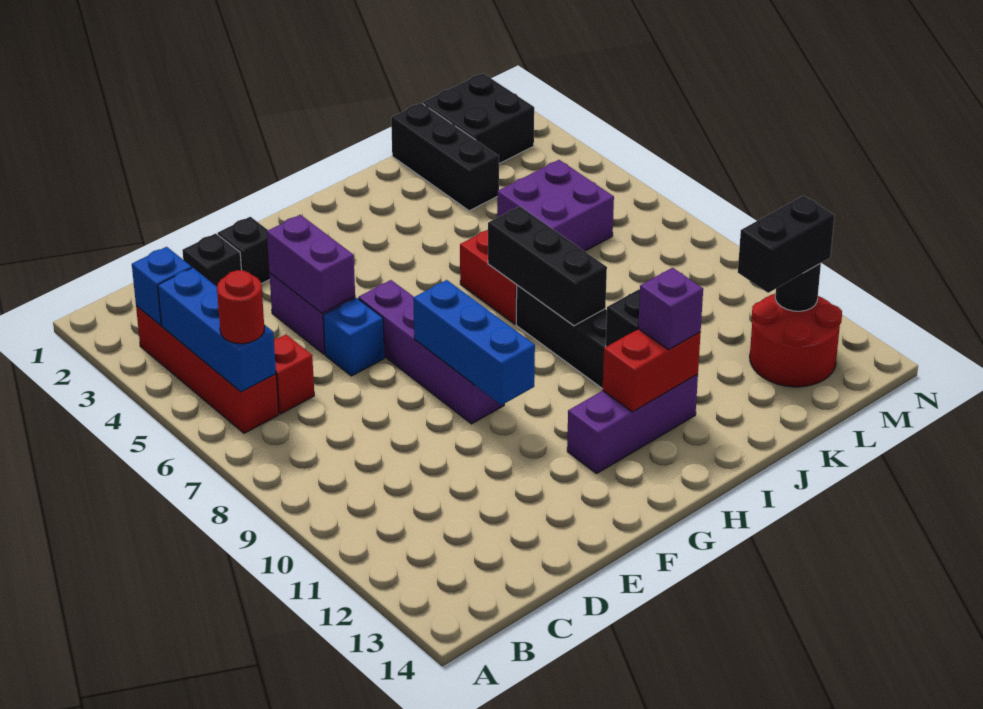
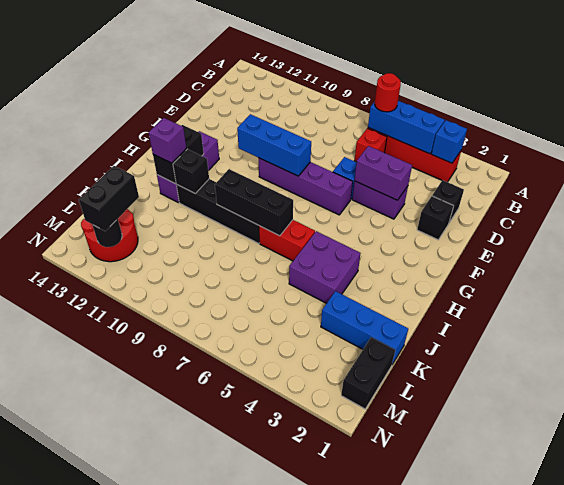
red 1x2 brick [603,329,701,412] -> black 1x2 brick [153,125,204,184]
black 1x3 brick [391,103,499,211] -> blue 1x3 brick [321,291,408,364]
purple 2x2 brick [497,160,614,251] -> purple 2x2 brick moved to [289,231,361,303]
black 2x2 brick [423,73,534,164] -> black 1x2 brick [341,337,395,409]

